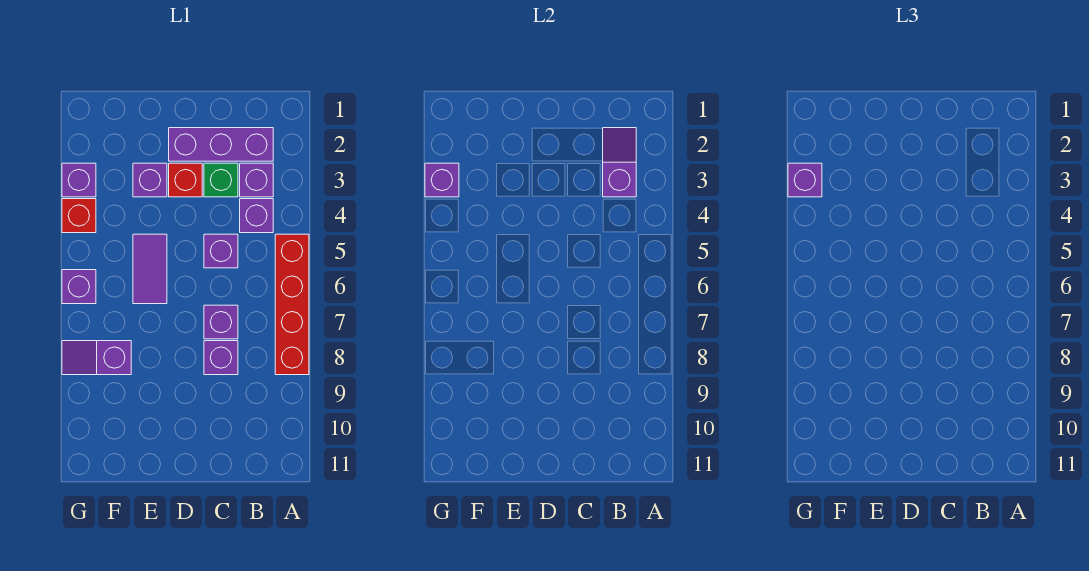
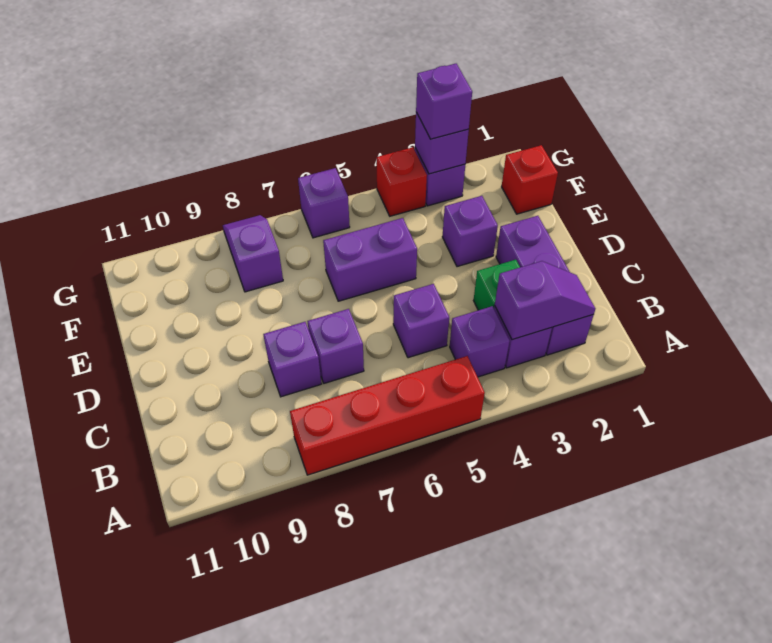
red 1x1 brick [169,163,202,197] -> red 1x1 brick moved to [502,145,558,214]
purple 1x2 tile [133,234,167,304] -> purple 1x2 brick [323,218,417,301]

